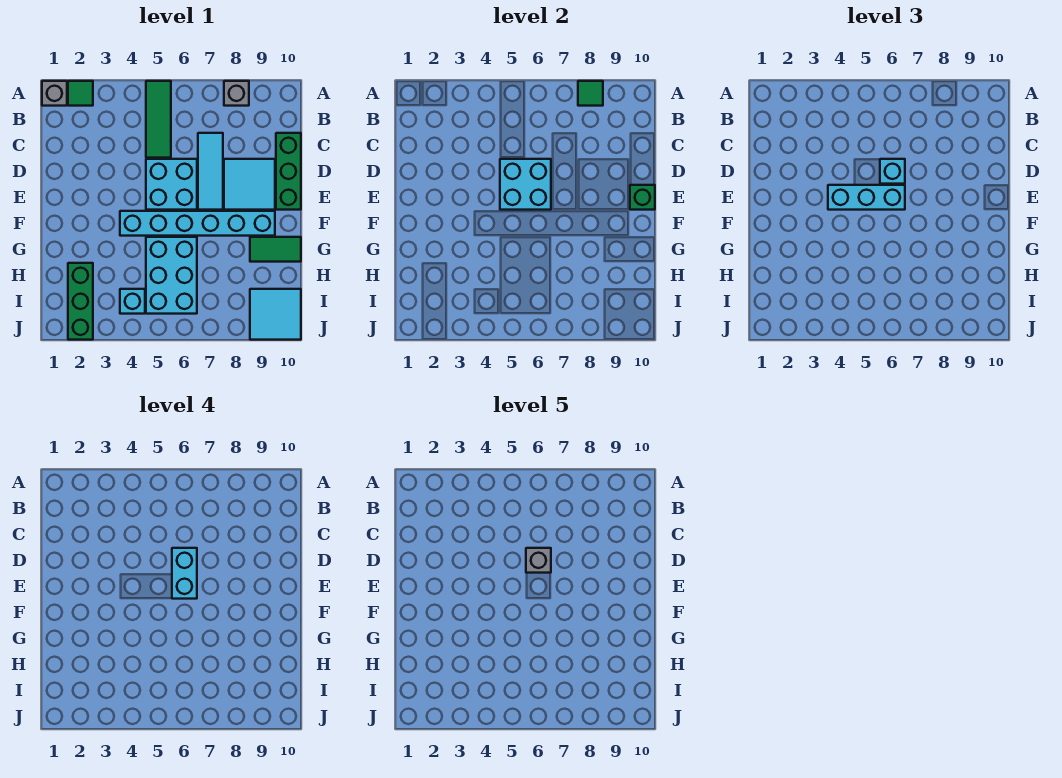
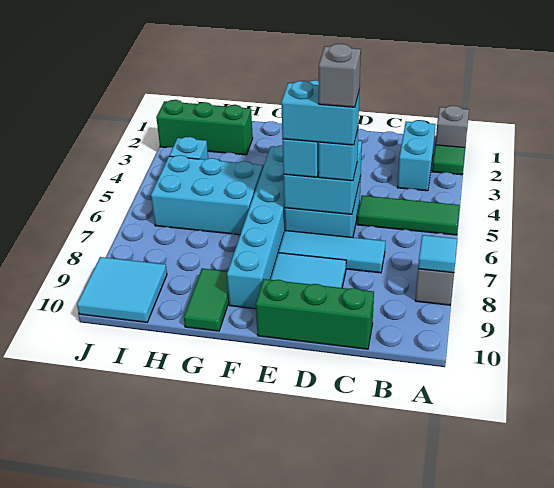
green 1x1 tile [578,81,603,106] -> cyan 1x1 tile [418,235,457,273]
none -> cyan 1x2 brick [398,120,436,191]
green 1x1 brick [630,185,655,210] -> none

